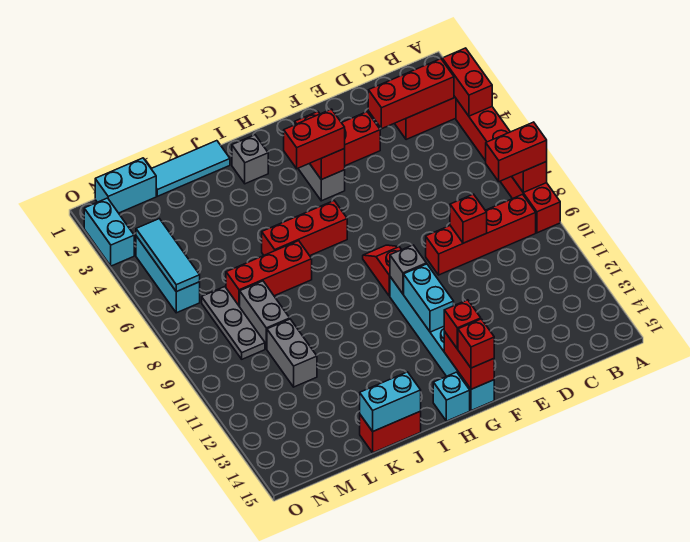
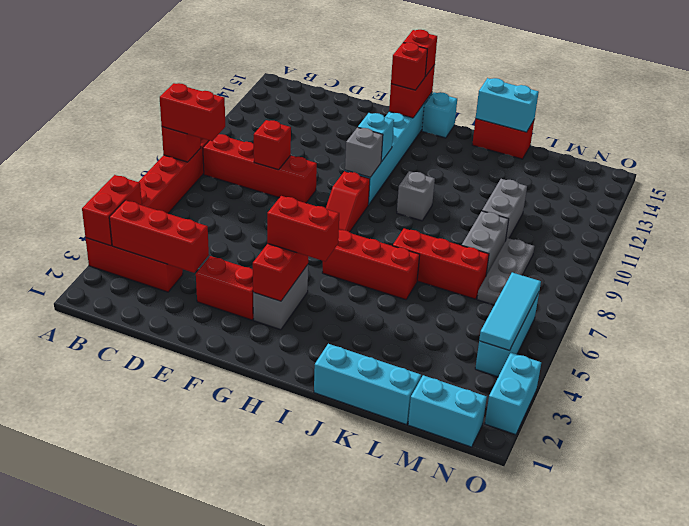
cyan 1x2 brick [404,264,454,332] -> cyan 1x1 brick [358,113,394,162]
grey 1x1 brick [232,135,268,184] -> grey 1x1 brick moved to [397,171,435,221]
cyan 1x3 tile [151,141,230,196] -> cyan 1x3 brick [314,344,421,424]

